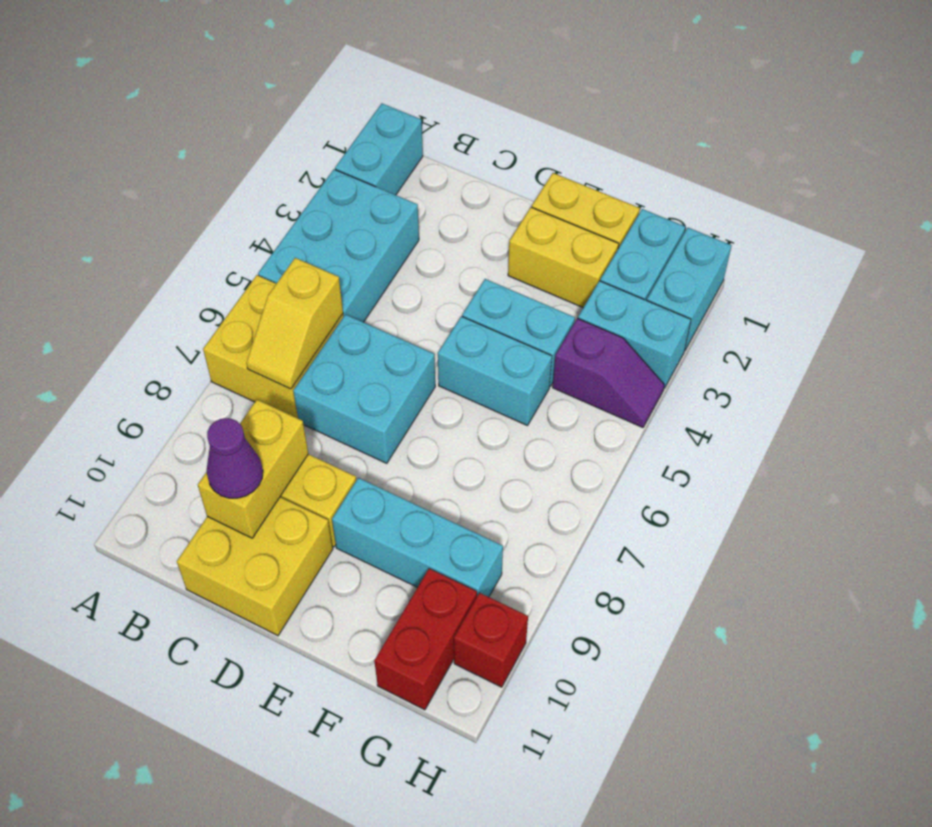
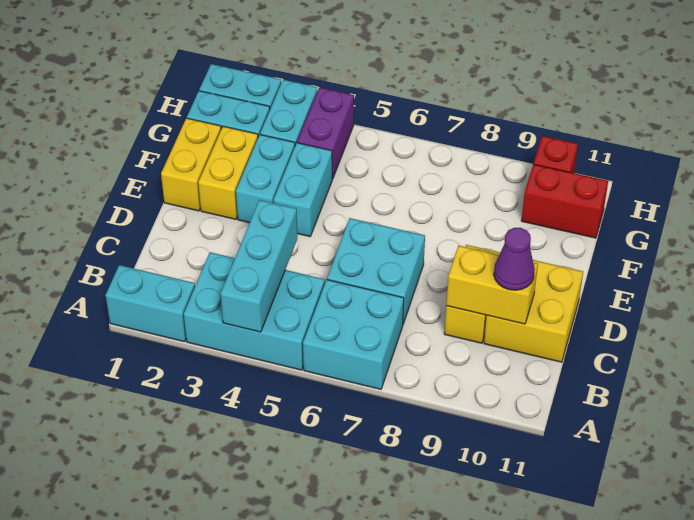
yellow 2x2 brick [203,275,343,418] -> cyan 2x2 brick [303,280,404,389]
yellow 1x2 slope [246,258,343,389] -> none
cyan 1x2 brick [438,316,552,426] -> cyan 1x2 brick moved to [236,135,295,223]
cyan 1x3 brick [332,478,503,597] -> cyan 1x3 brick moved to [221,200,297,332]
purple 1x2 slope [553,318,664,428] -> purple 1x2 brick [297,88,354,179]

